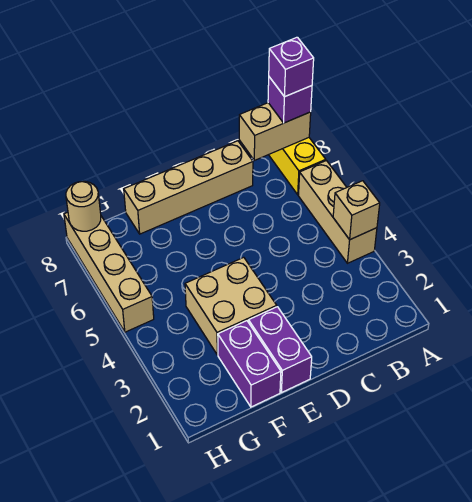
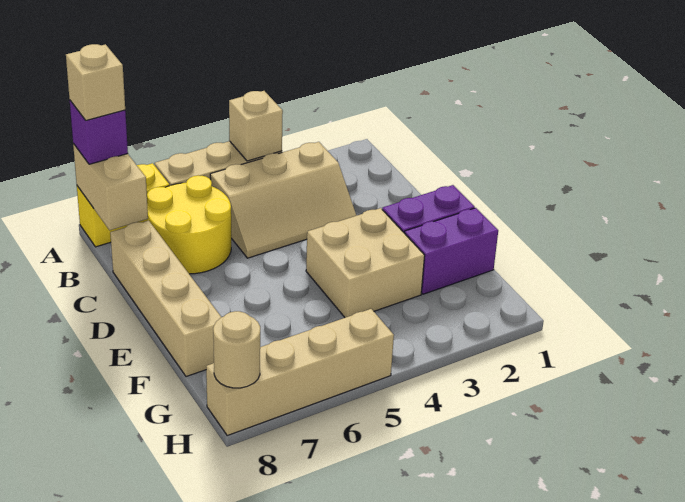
purple 1x1 brick [269,37,314,97] -> tan 1x1 brick [66,44,125,120]
none -> tan 2x3 slope [210,142,357,258]
none -> yellow 2x2 round brick [147,175,231,274]

